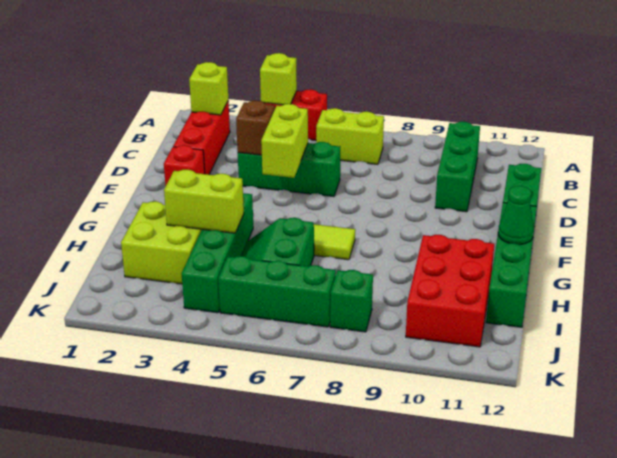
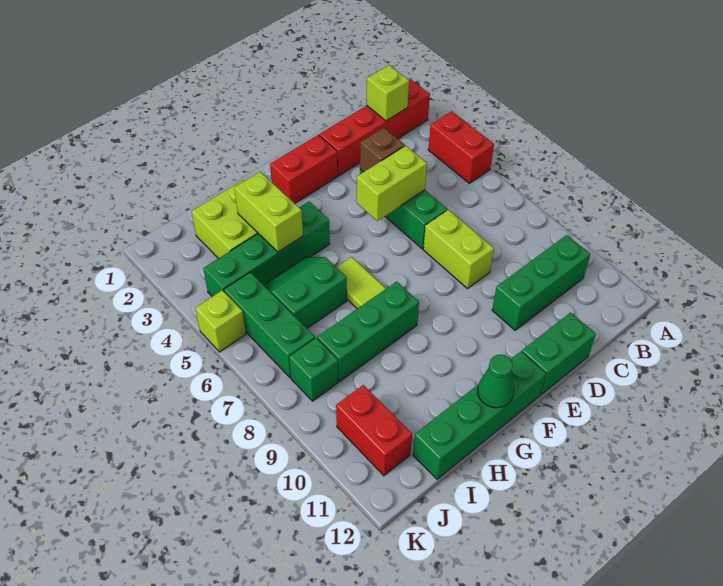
lime 1x1 brick [260,53,297,105] -> lime 1x1 brick moved to [195,290,246,352]
red 1x3 brick [173,101,230,175] -> red 1x4 brick [319,79,430,176]
lime 1x2 brick [316,108,384,164] -> lime 1x2 brick moved to [423,210,494,288]
red 1x1 brick [164,145,205,186] -> red 1x2 brick [270,135,338,203]
none -> green 1x3 brick [317,281,419,381]
red 2x3 brick [406,235,494,347] -> red 1x2 brick [336,385,412,476]

